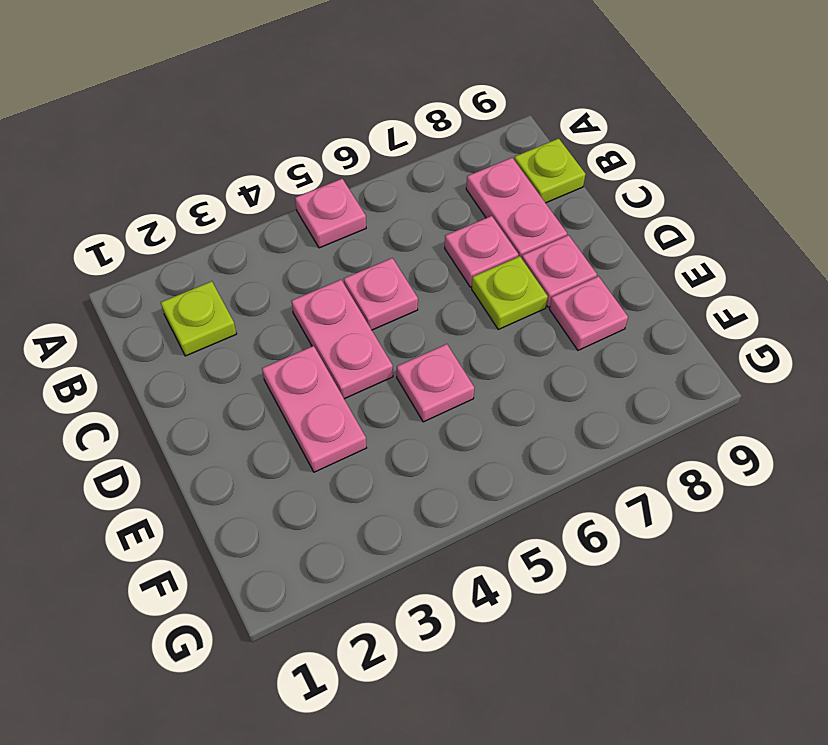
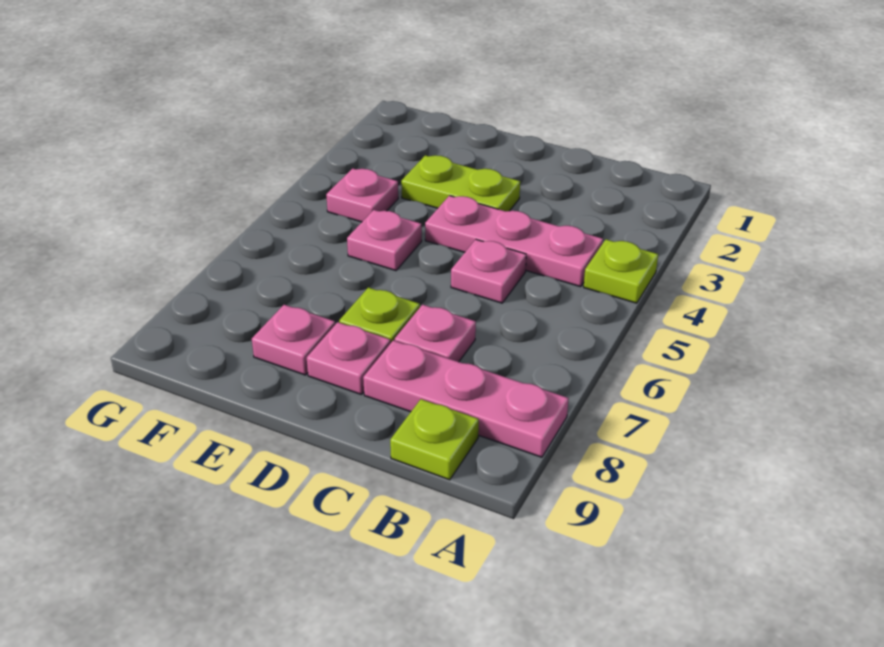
pink 1x1 plate [295,179,366,248] -> pink 1x1 plate moved to [326,168,398,222]
lime 1x1 plate [161,281,236,356] -> lime 1x1 plate moved to [584,240,658,303]
pink 1x2 plate [466,158,567,258] -> pink 1x3 plate [363,340,569,457]
pink 1x2 plate [291,280,393,399] -> pink 1x3 plate [425,196,603,287]
pink 1x2 plate [262,346,367,472] -> lime 1x2 plate [401,155,520,211]

